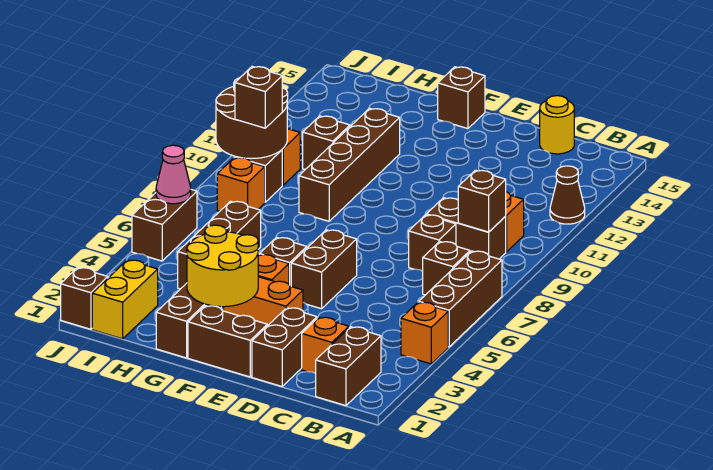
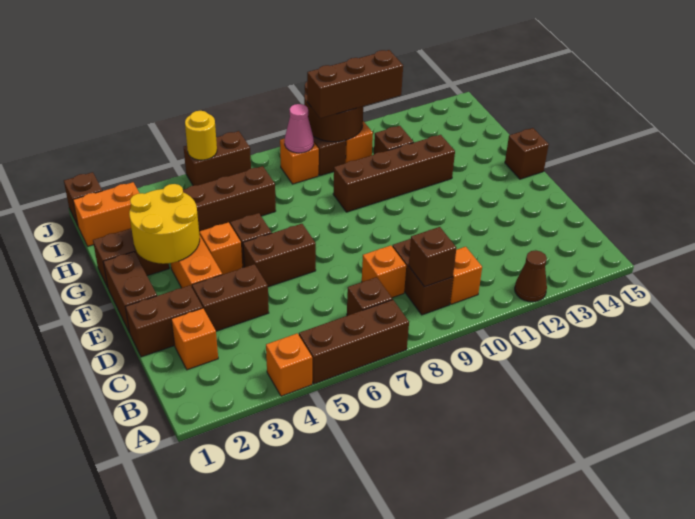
brown 1x2 brick [316,327,381,406] -> brown 1x2 brick moved to [192,264,269,331]
brown 1x1 brick [409,215,456,271] -> orange 1x1 brick [362,245,406,298]
yellow 1x1 round brick [540,96,574,154] -> yellow 1x1 round brick moved to [185,111,217,160]
yellow 1x2 brick [92,260,158,339] -> orange 1x2 brick [73,182,140,246]
brown 1x1 brick [235,67,282,128] -> brown 1x3 brick [307,50,403,118]
pink 1x1 cone [156,145,191,204] -> pink 1x1 cone moved to [285,104,314,153]

